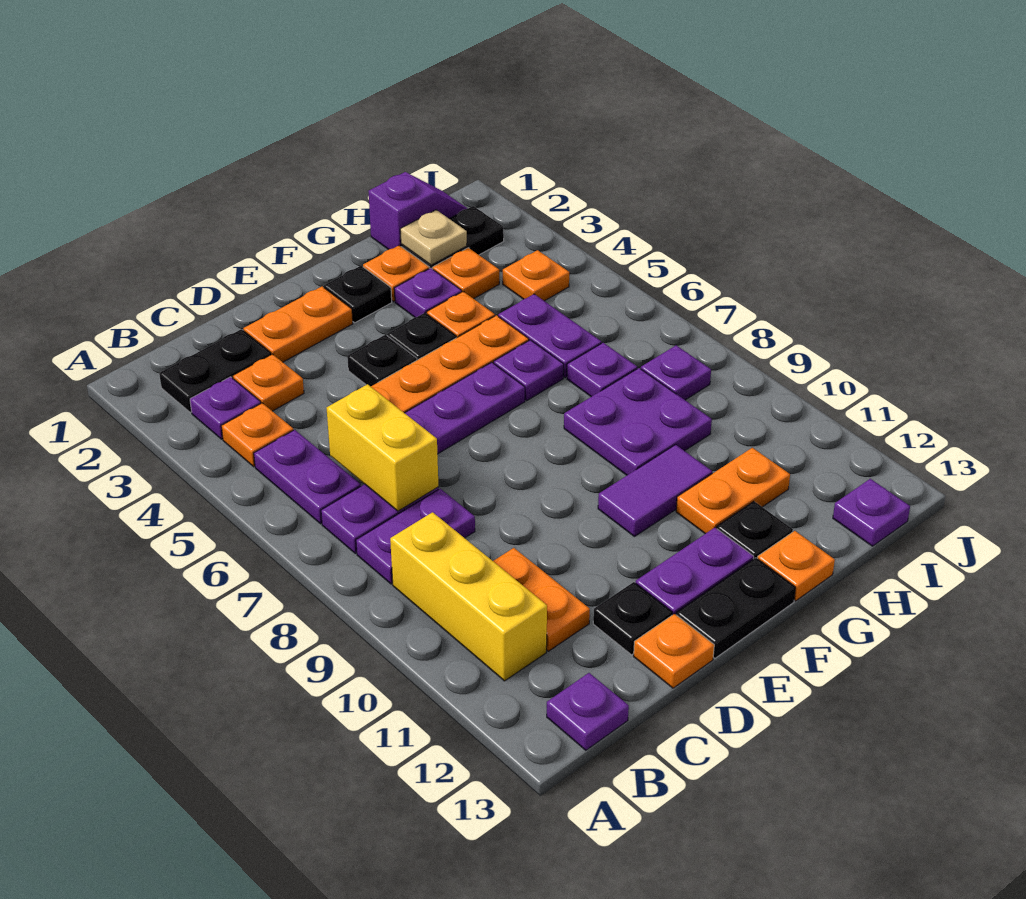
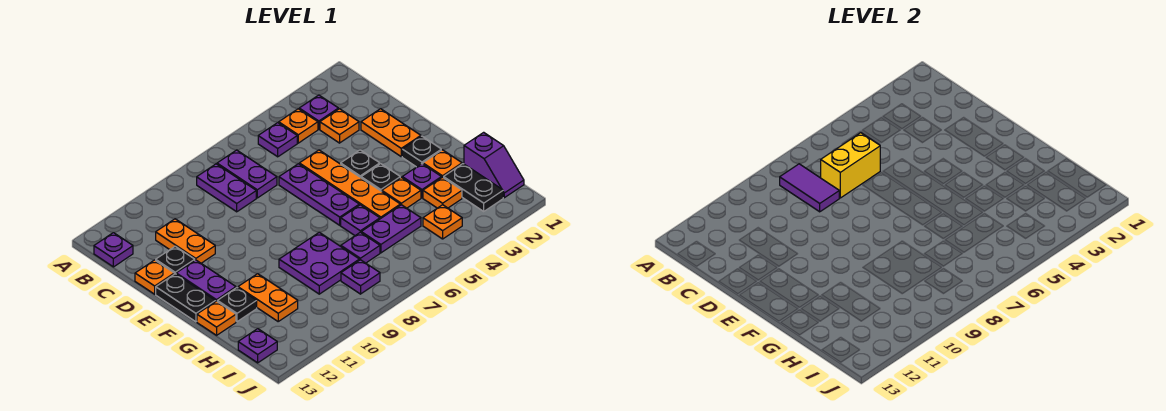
black 1x2 plate [159,329,271,413] -> none
purple 1x2 plate [254,430,361,524] -> purple 1x1 plate [258,123,297,157]
yellow 1x3 brick [390,512,547,681] -> none
orange 1x2 plate [493,548,590,651] -> orange 1x2 plate turned to [156,219,215,263]
purple 1x2 tile [598,445,712,537] -> purple 1x2 tile moved to [780,164,839,212]
tan 1x1 plate [400,210,467,265] -> none

